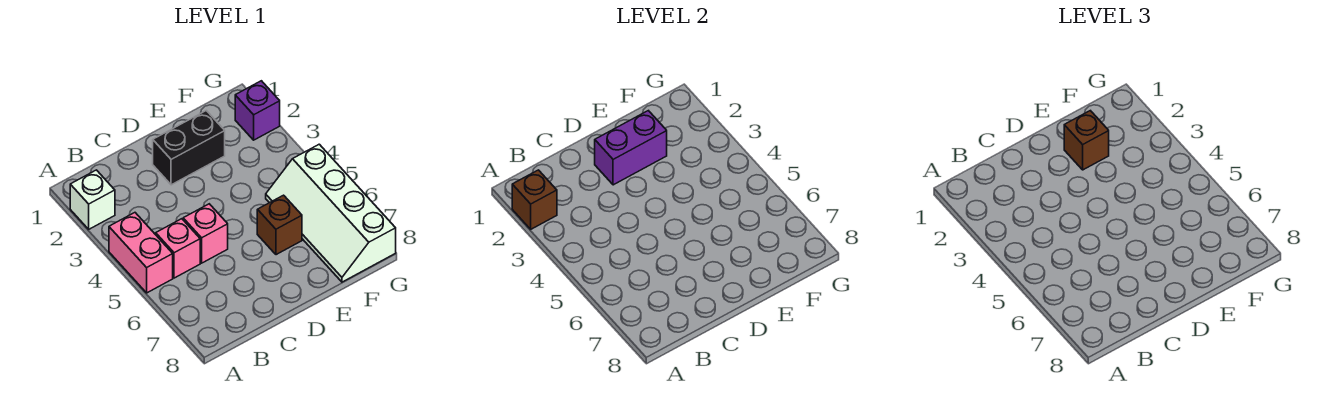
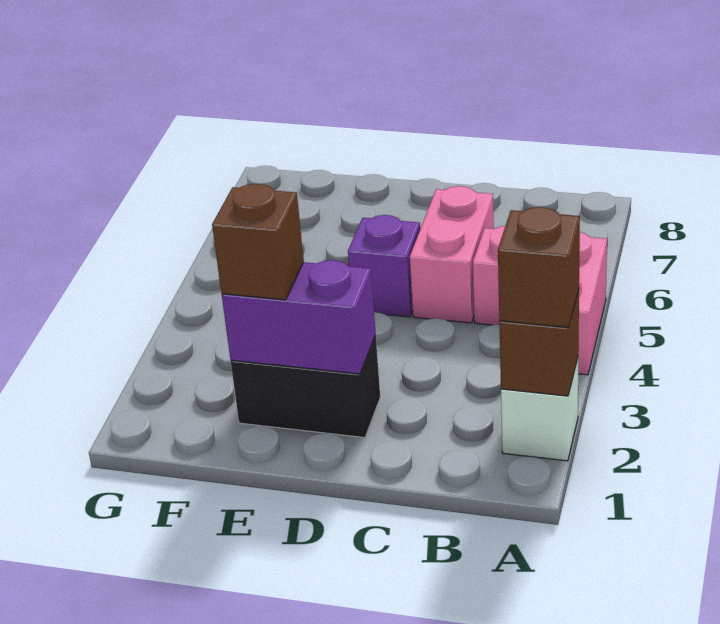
pink 1x1 brick [183,204,228,263] -> pink 1x2 brick [410,186,494,323]
brown 1x1 brick [257,195,302,255] -> brown 1x1 brick moved to [498,207,580,328]
white 2x4 slope [266,144,396,282] -> none
purple 1x1 brick [235,81,280,140] -> purple 1x1 brick moved to [348,215,420,317]

